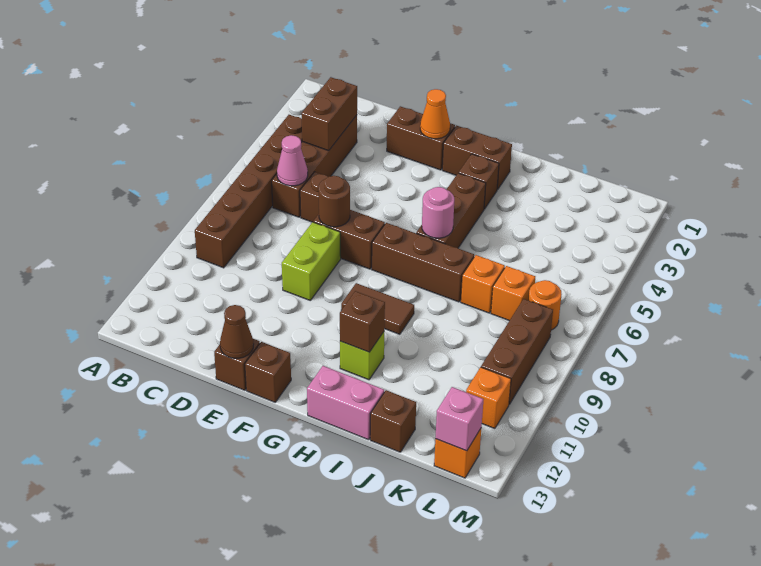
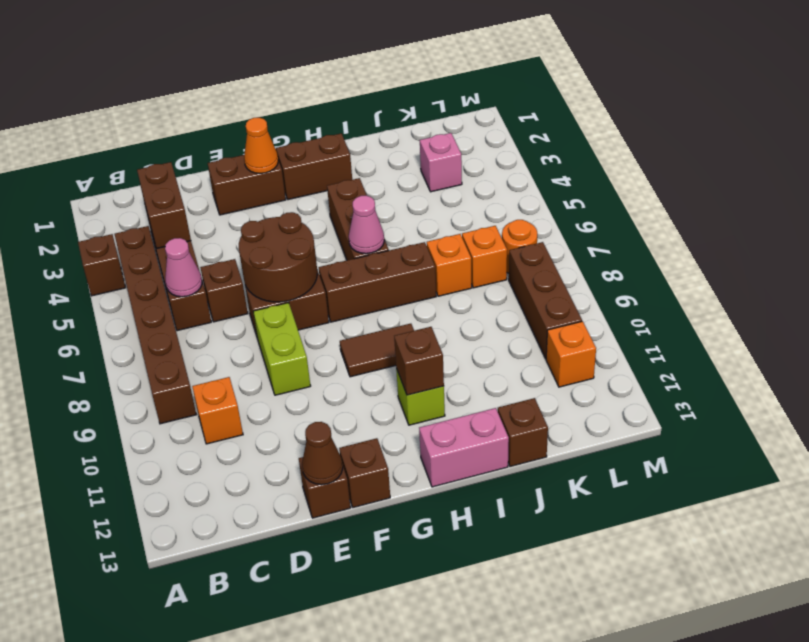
brown 1x1 round brick [318,176,350,227] -> brown 2x2 round brick [239,212,317,302]
brown 1x1 brick [459,154,499,209] -> brown 1x1 brick moved to [78,234,126,296]
pink 1x1 round brick [422,187,454,238] -> pink 1x1 cone [349,196,384,254]
orange 1x1 brick [434,429,481,478] -> orange 1x1 brick moved to [192,377,243,444]
pink 1x1 brick [435,387,483,451] -> pink 1x1 brick moved to [420,133,462,192]

